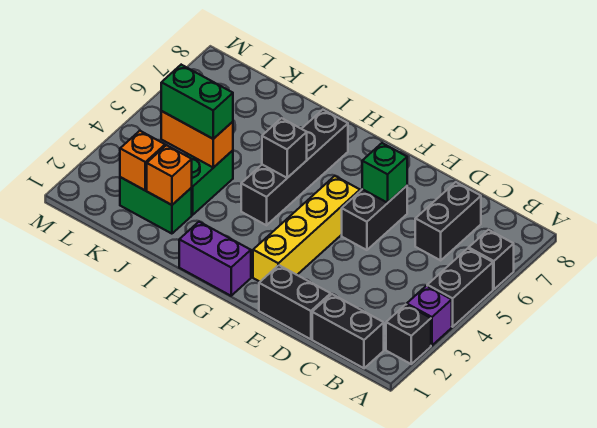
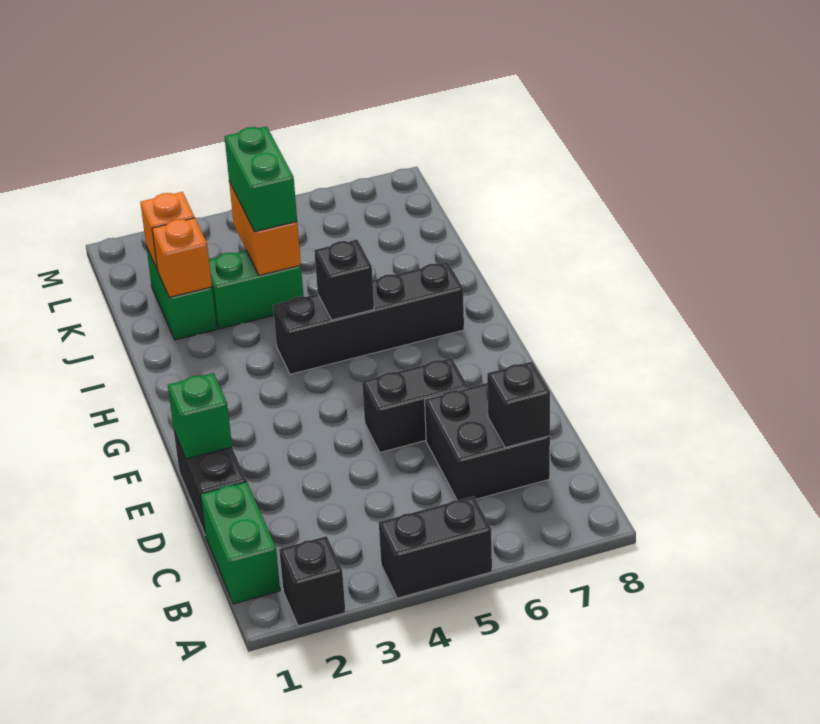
purple 1x1 brick [406,286,452,345] -> none
black 1x1 brick [468,230,514,289] -> black 1x1 brick moved to [487,362,550,448]
black 1x2 brick [312,294,384,368] -> green 1x2 brick [200,482,280,604]
black 1x2 brick [415,182,481,260] -> black 2x2 brick [425,383,550,500]
green 1x1 brick [362,143,407,203] -> green 1x1 brick moved to [168,373,232,459]
yellow 1x4 brick [253,176,360,282] -> none
purple 1x2 brick [179,222,251,296] -> none

